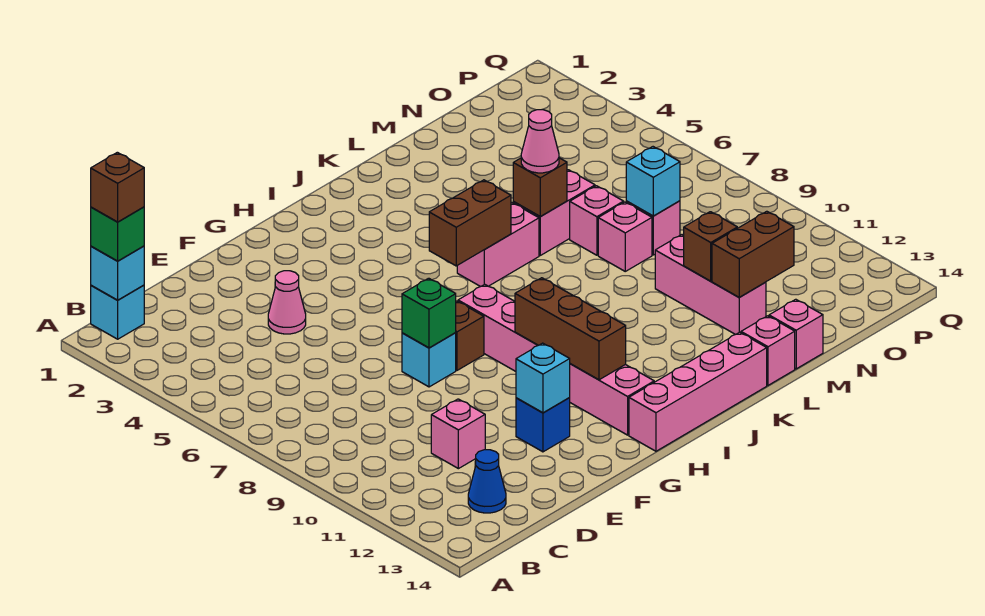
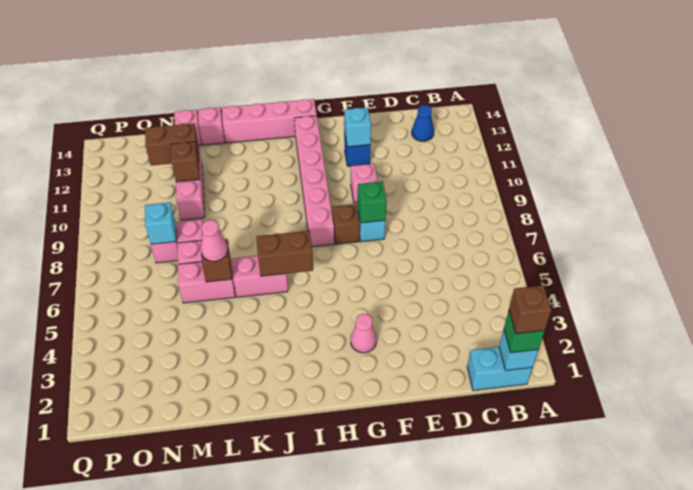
cyan 1x1 brick [91,285,144,339] -> cyan 1x2 brick [467,347,532,390]
pink 1x1 brick [431,399,485,469] -> pink 1x1 brick moved to [351,164,378,203]
pink 1x1 cone [268,271,306,334] -> pink 1x1 cone moved to [351,314,377,353]
brown 1x3 brick [515,278,626,380] -> none

